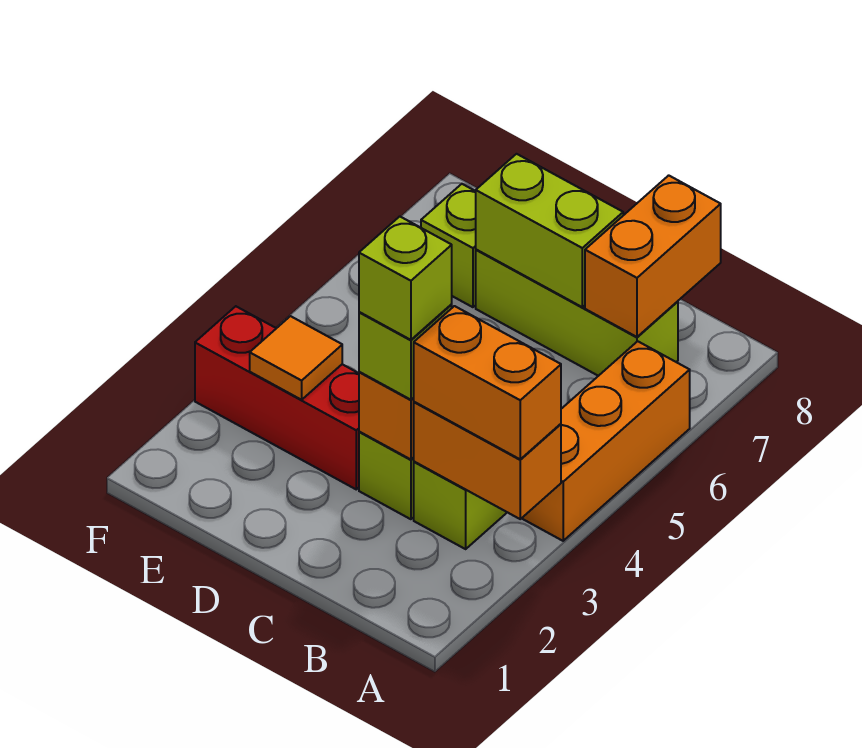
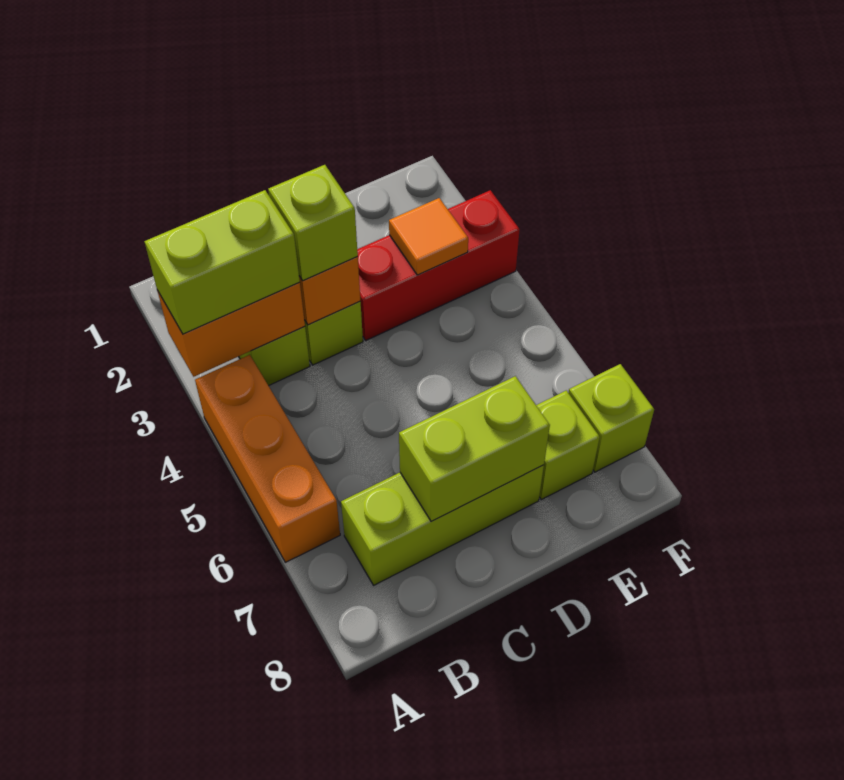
orange 1x2 brick [414,306,561,459] -> lime 1x2 brick [144,190,300,334]
orange 1x2 brick [585,175,721,337] -> none
lime 1x1 brick [359,216,452,340] -> lime 1x1 brick moved to [569,364,654,472]

